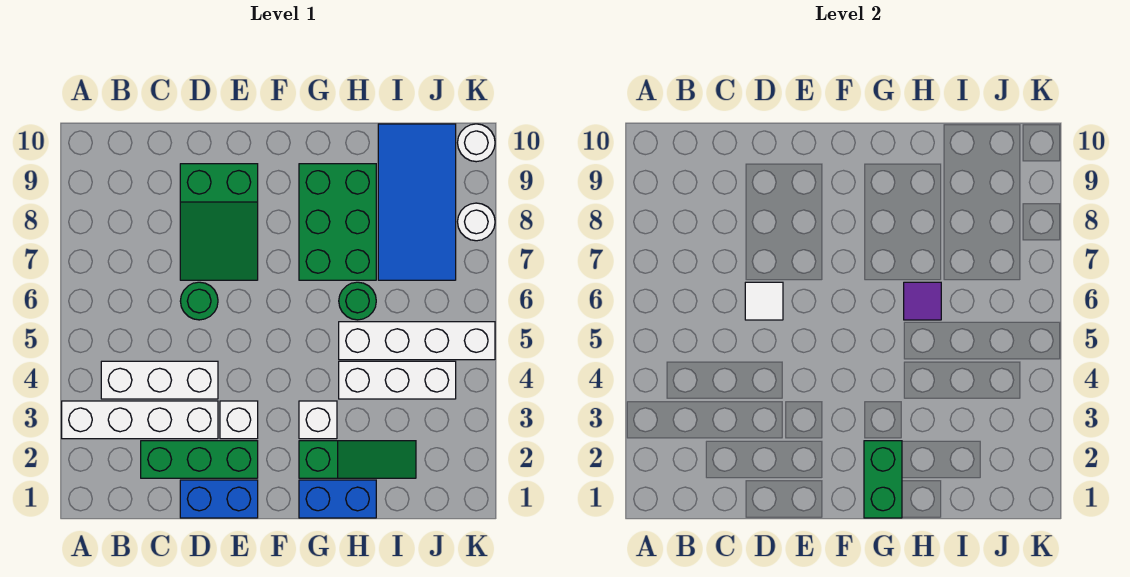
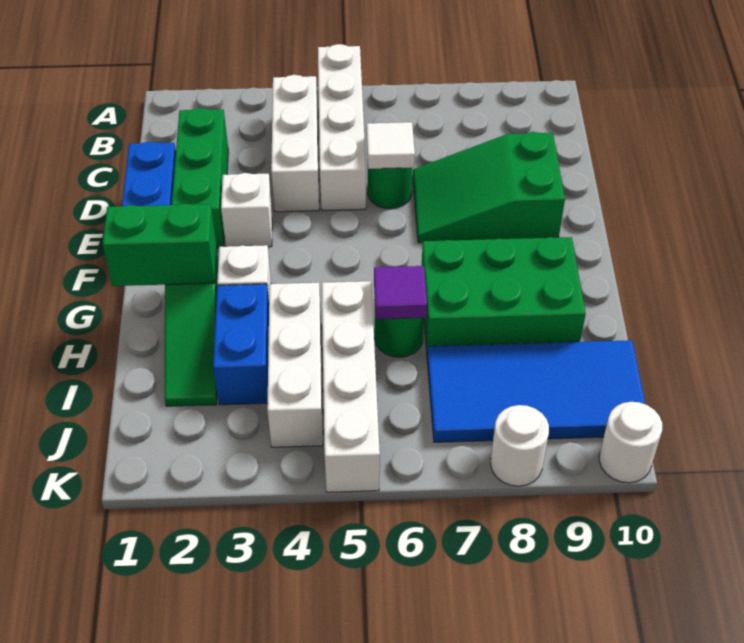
white 1x4 brick [62,401,218,439] -> white 1x4 brick moved to [318,44,366,211]
blue 1x2 brick [299,480,376,518] -> blue 1x2 brick moved to [213,284,269,405]

